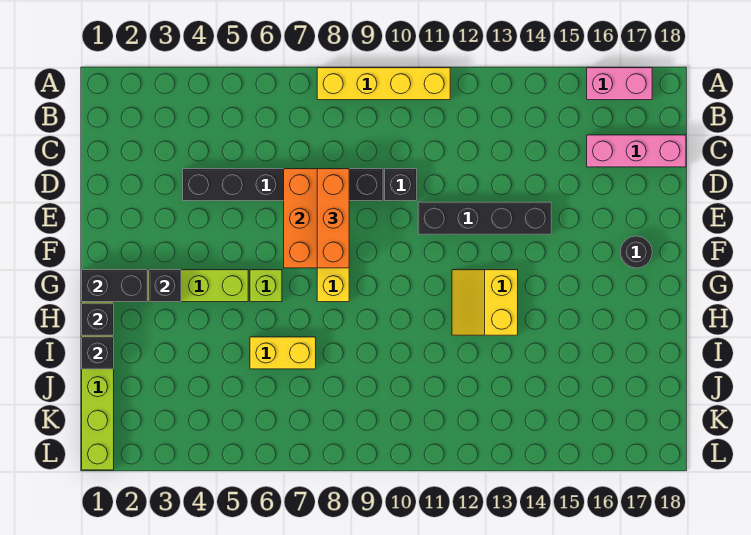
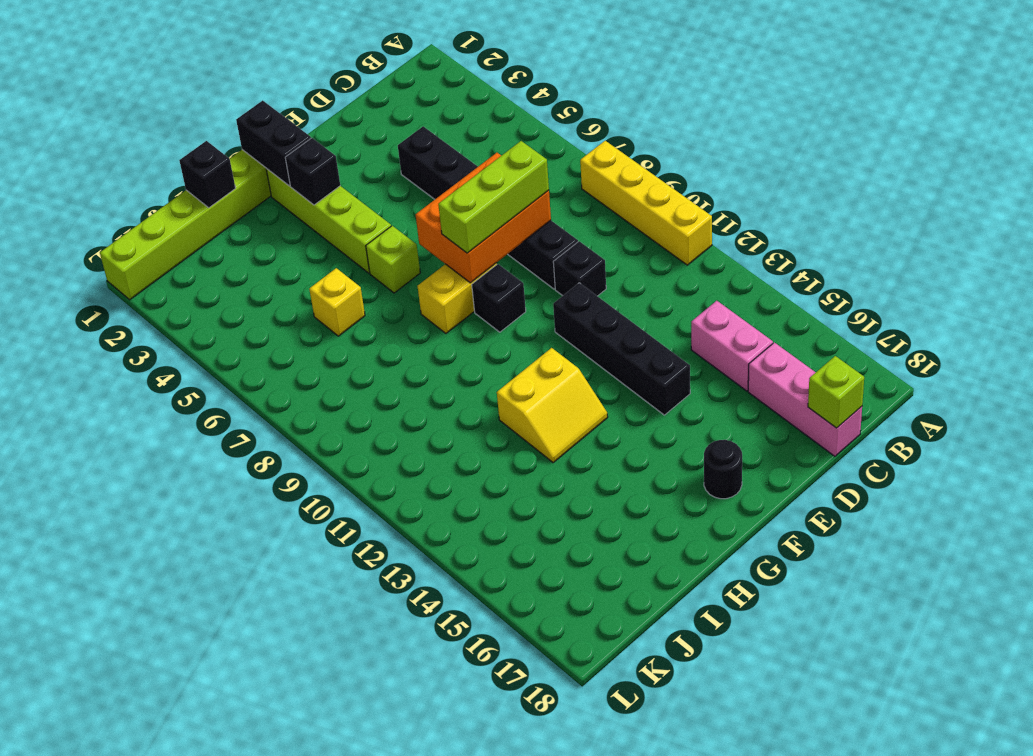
pink 1x2 brick [587,68,652,100] -> pink 1x2 brick moved to [691,301,773,391]
none -> lime 1x1 brick [808,356,864,428]
orange 1x3 brick [317,169,349,268] -> lime 1x3 brick [438,141,549,253]
yellow 2x2 slope [452,270,518,335] -> yellow 2x2 slope turned to [497,348,608,463]
black 1x1 brick [82,303,114,335] -> black 1x1 brick moved to [472,264,526,332]
yellow 1x2 brick [250,337,316,369] -> yellow 1x1 brick [309,268,365,336]

